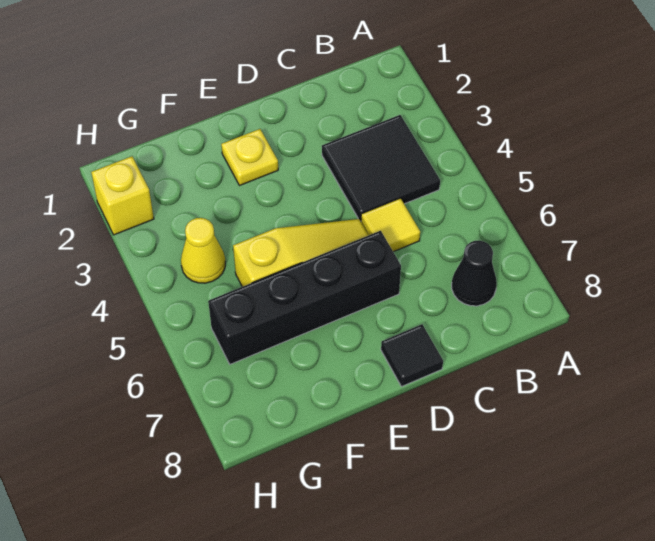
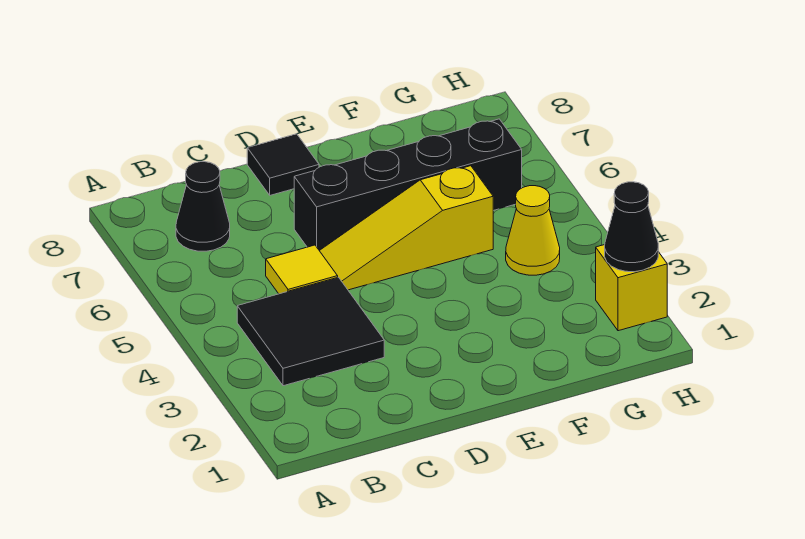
yellow 1x1 plate [221,129,278,186] -> none
none -> black 1x1 cone [605,182,658,272]

